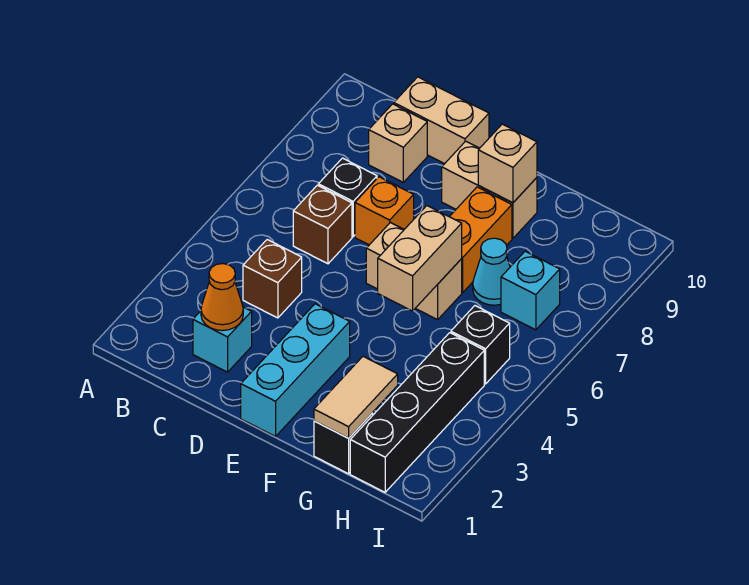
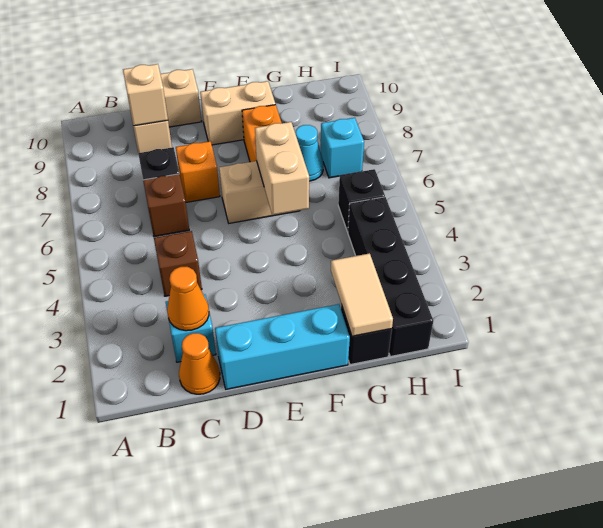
none -> orange 1x1 cone [179,333,220,394]
cyan 1x3 brick [241,304,350,437] -> cyan 1x3 brick turned to [215,304,350,389]
tan 1x1 brick [478,124,537,203] -> tan 1x1 brick moved to [123,64,168,126]

